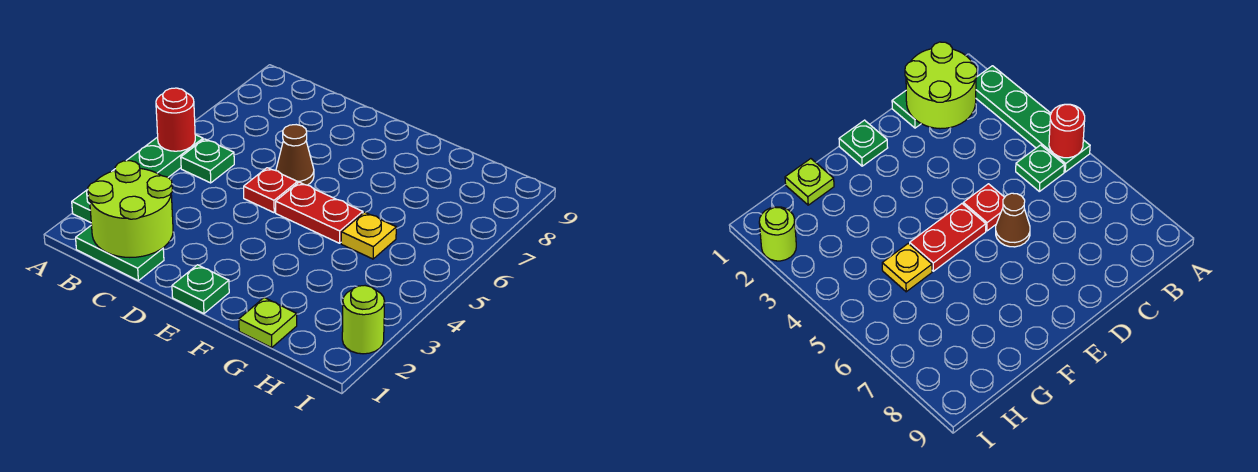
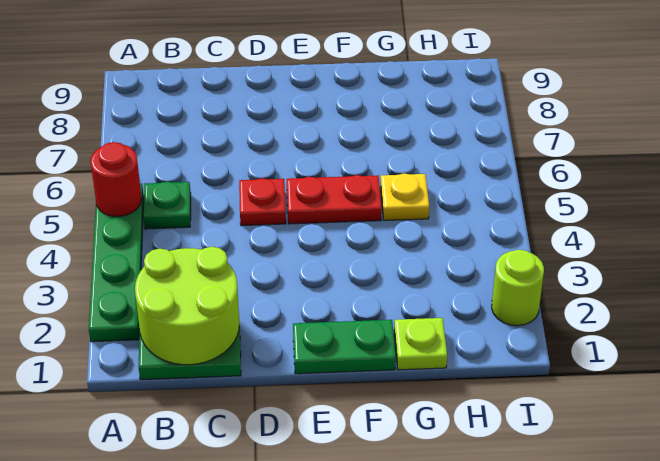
brown 1x1 cone [276,125,314,185] -> none
green 1x1 plate [172,265,229,314] -> green 1x2 plate [293,320,396,374]

